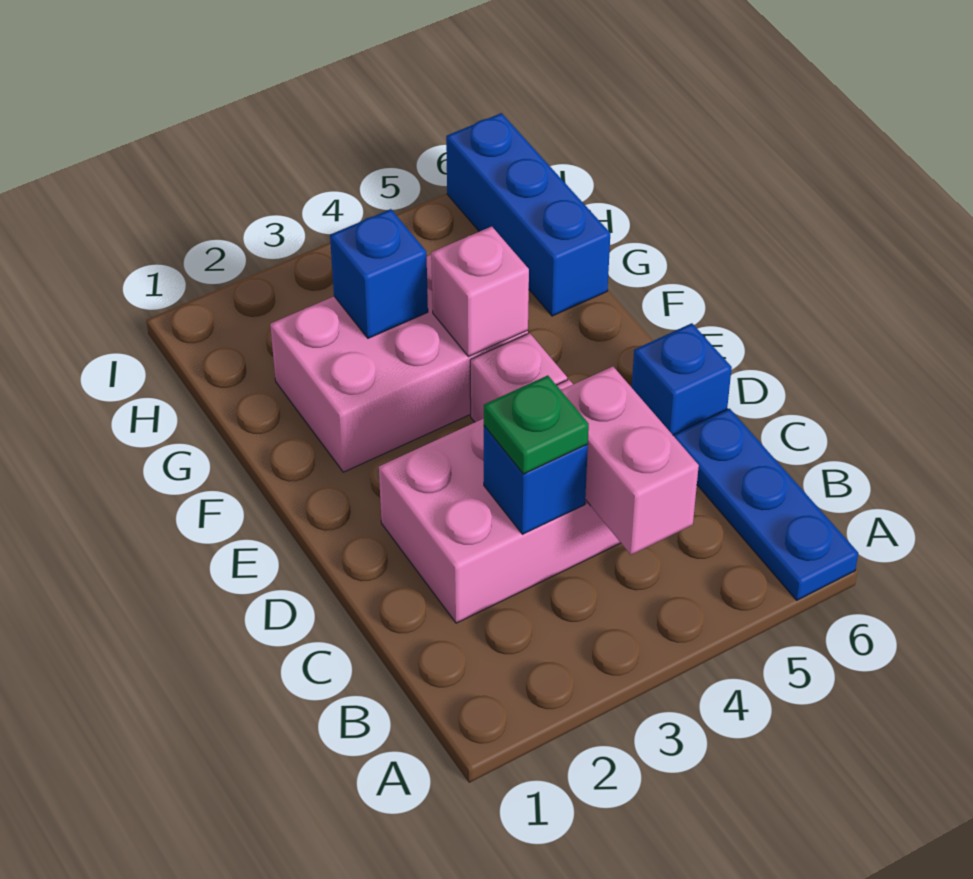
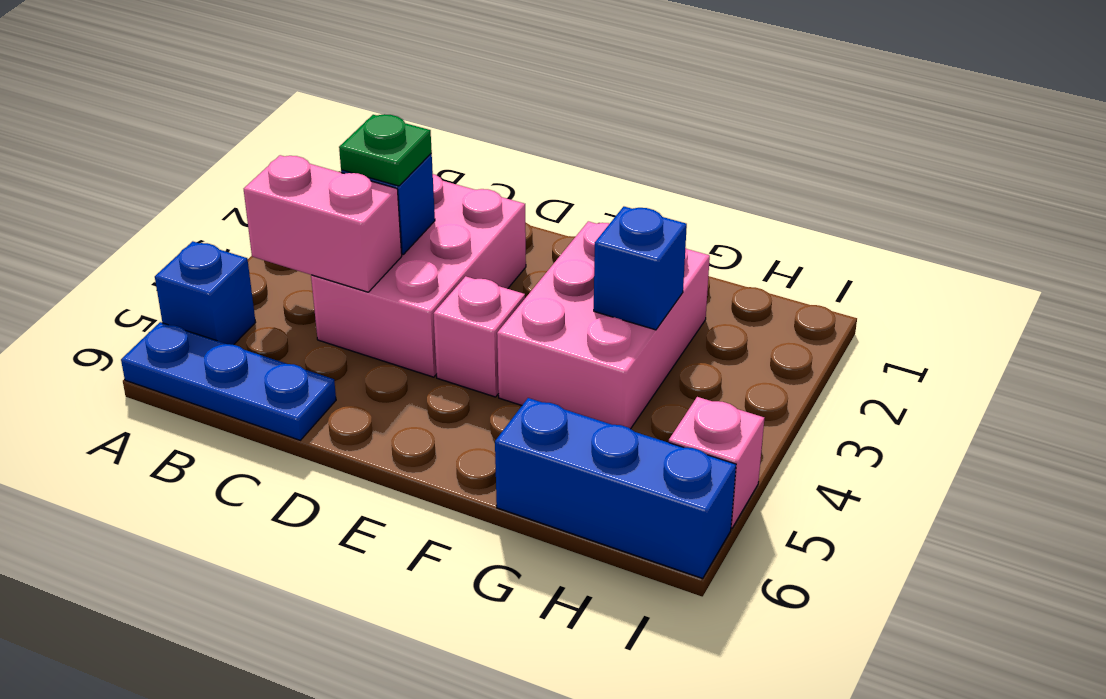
blue 1x1 brick [632,323,732,435] -> blue 1x1 brick moved to [155,241,256,345]
pink 1x1 brick [431,226,529,357] -> pink 1x1 brick moved to [669,397,764,529]

